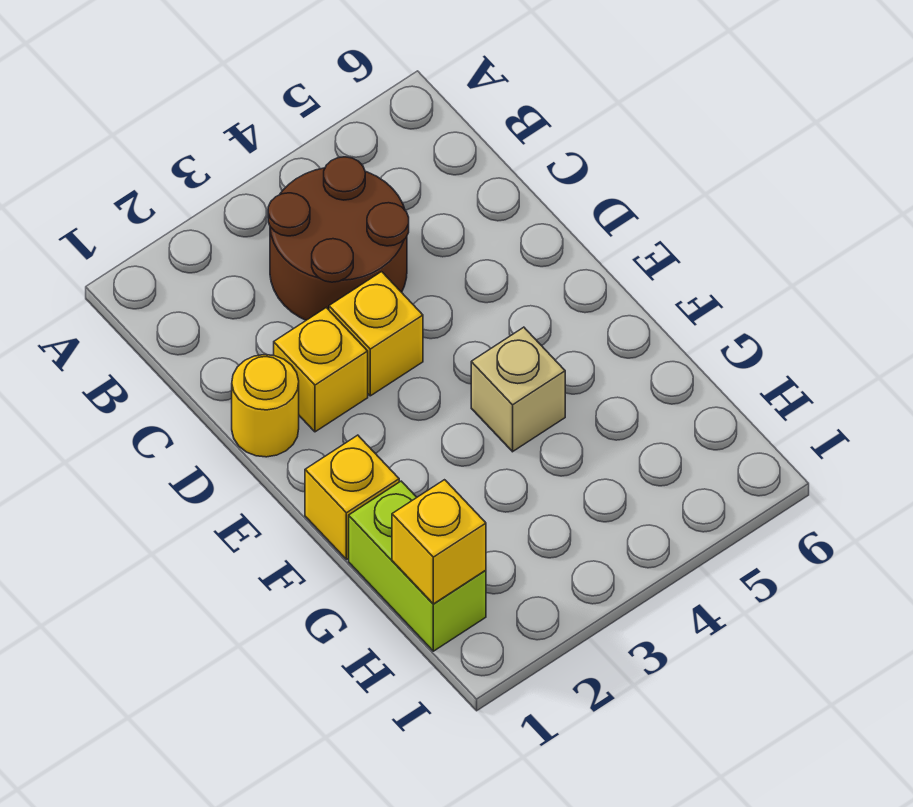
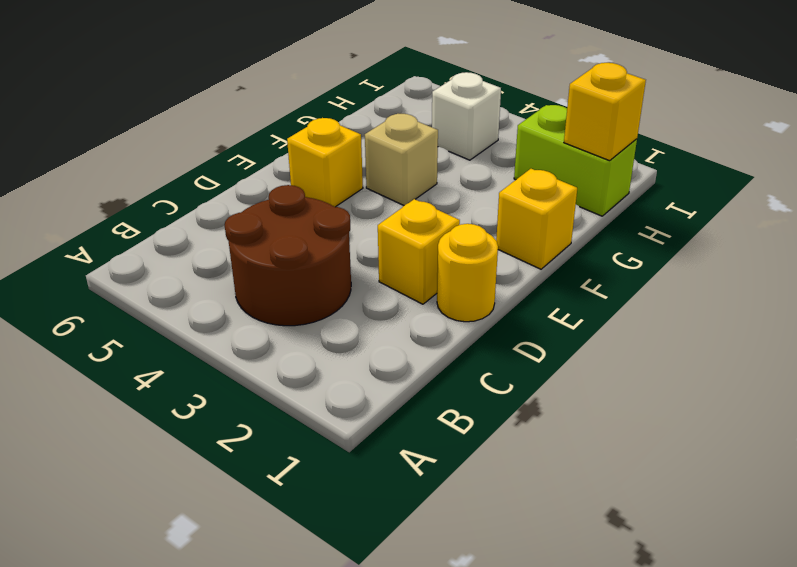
yellow 1x1 brick [329,272,423,396] -> yellow 1x1 brick moved to [287,118,363,207]
lime 1x2 brick [349,481,486,651] -> lime 1x2 brick turned to [514,105,637,216]
none -> white 1x1 brick [432,72,501,160]

